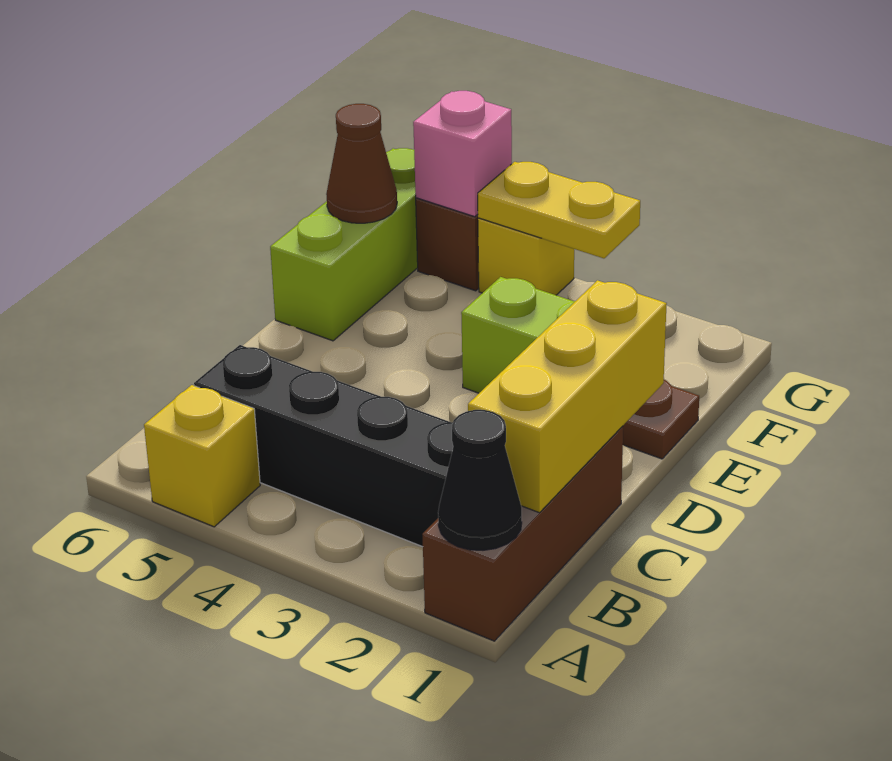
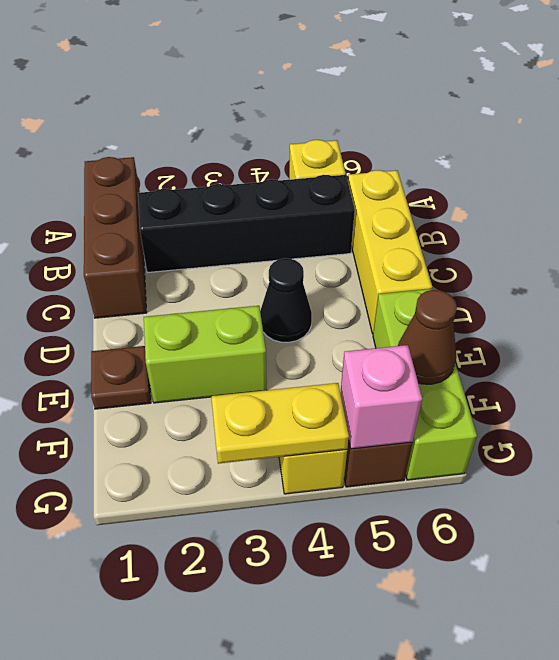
black 1x1 cone [438,410,522,550] -> black 1x1 cone moved to [260,258,312,342]
yellow 1x3 brick [468,280,667,513] -> yellow 1x3 brick moved to [348,170,432,334]

